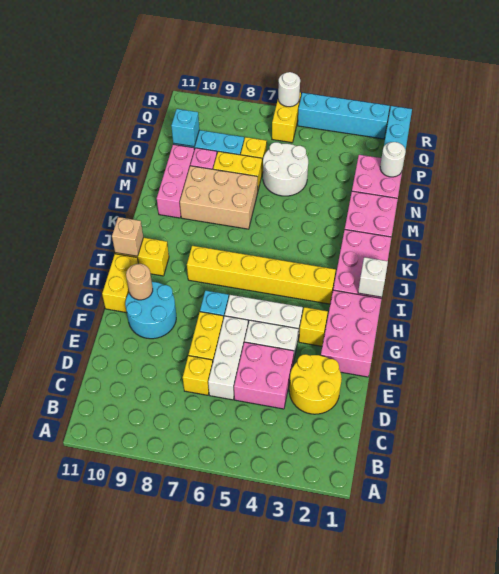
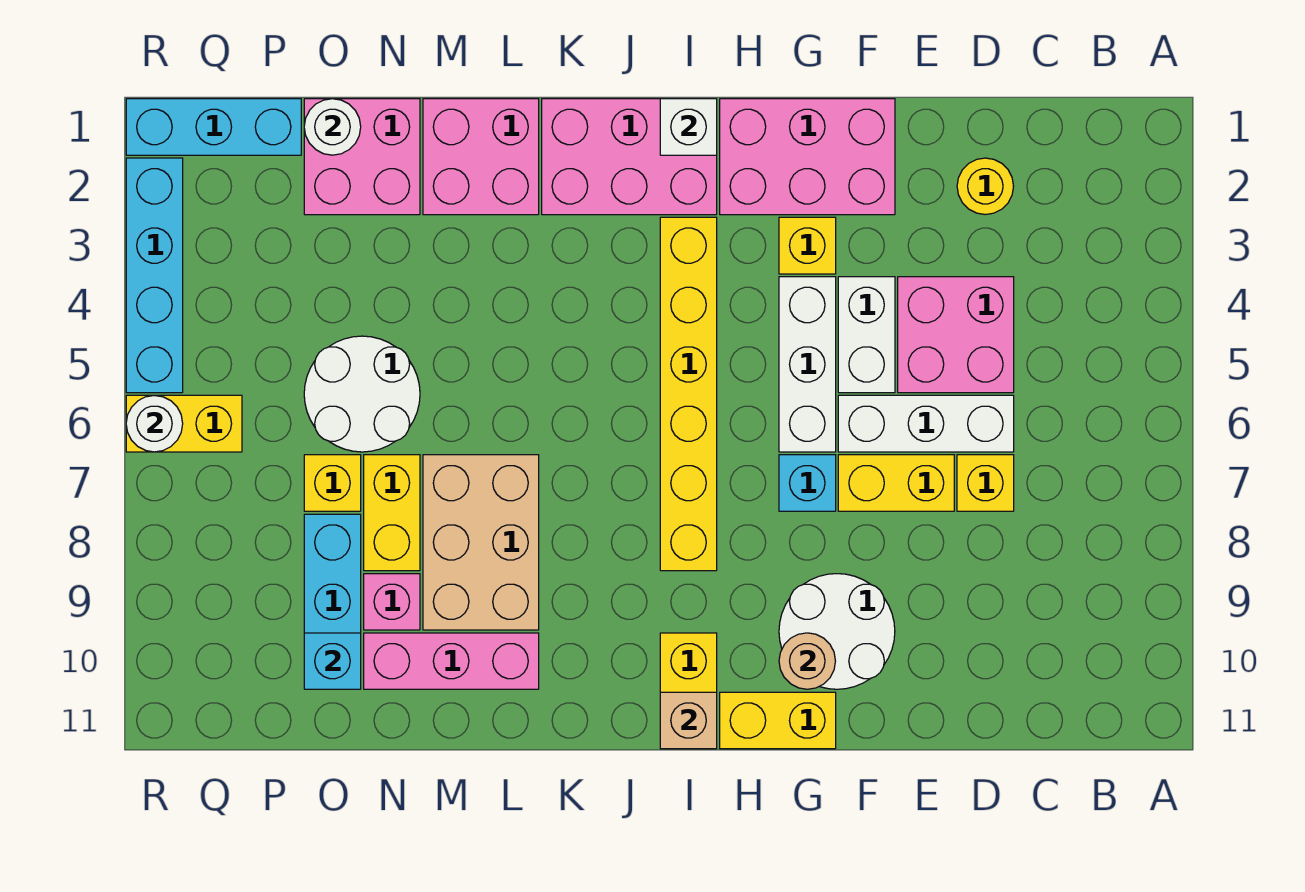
yellow 2x2 round brick [289,354,342,414] -> yellow 1x1 round brick [957,158,1014,215]
cyan 2x2 round brick [125,282,176,339] -> white 2x2 round brick [779,574,895,689]

